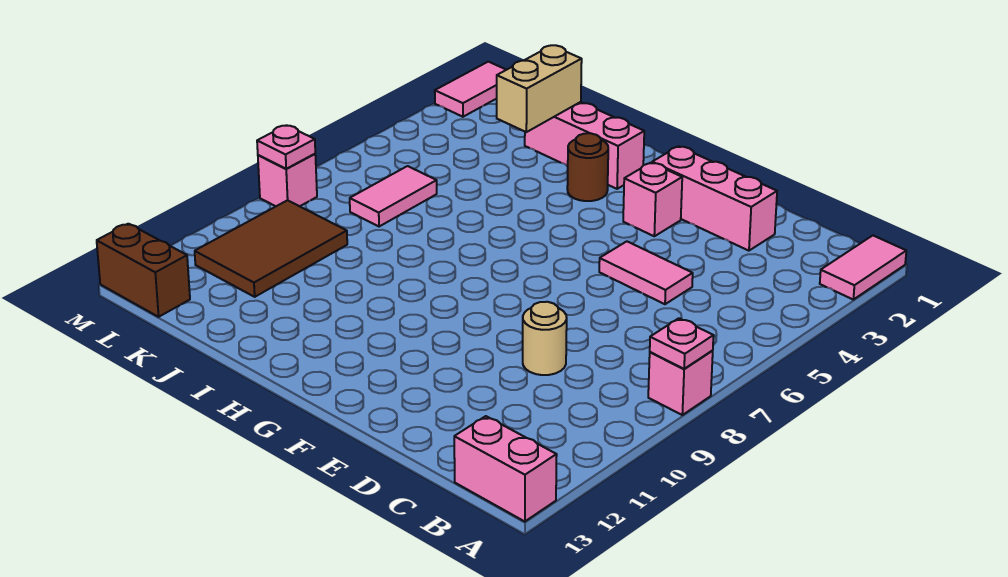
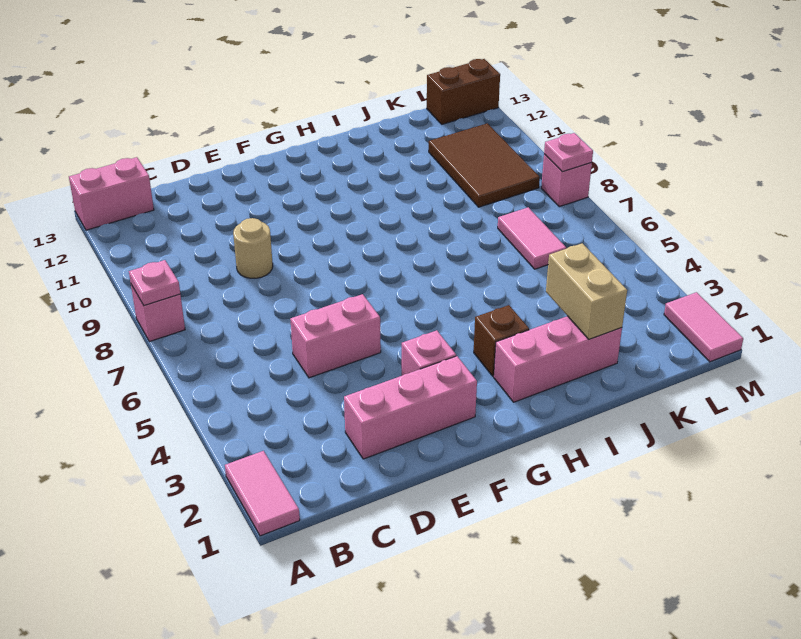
pink 1x2 tile [599,241,693,304] -> pink 1x2 brick [290,294,381,378]
brown 1x1 round brick [567,133,608,201] -> brown 1x1 brick [474,305,529,376]

